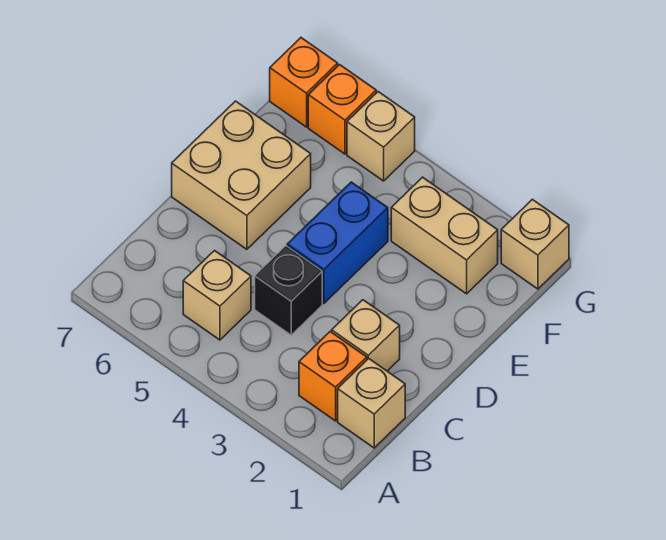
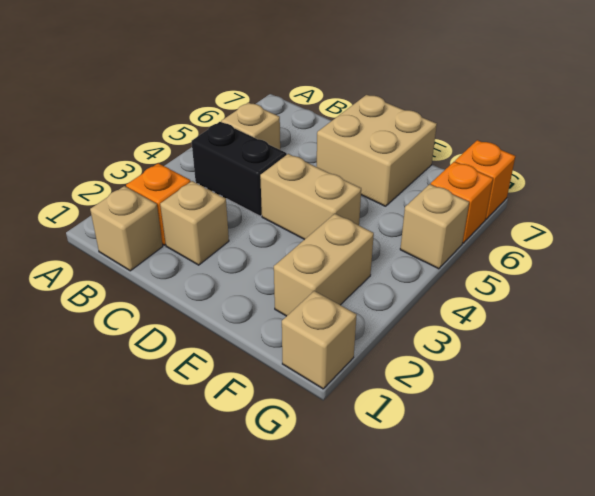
black 1x1 brick [255,246,322,335] -> black 1x2 brick [192,122,287,216]
blue 1x2 brick [287,182,388,303] -> tan 1x2 brick [260,154,361,240]

